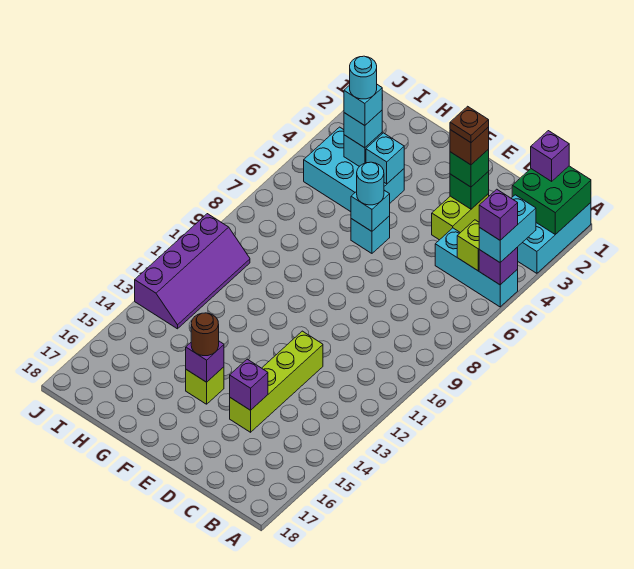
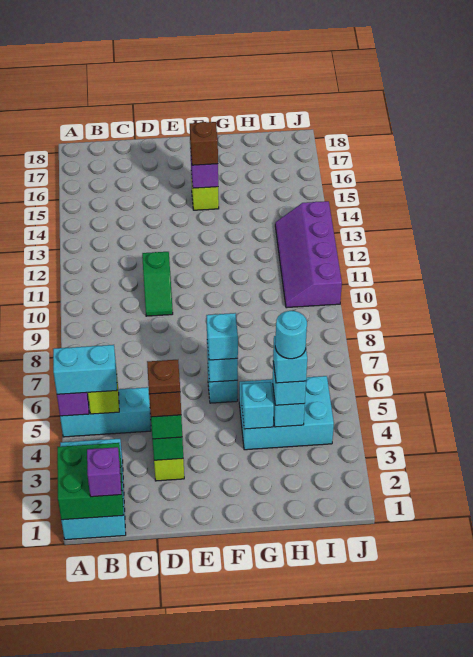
cyan 1x2 brick [479,195,536,262] -> cyan 1x2 brick turned to [53,345,117,394]
purple 1x1 brick [479,189,518,240] -> none
none -> green 1x2 slope [142,252,173,316]
lime 1x4 brick [230,331,323,432] -> none
purple 1x1 brick [230,359,268,410] -> none
cyan 1x1 round brick [357,162,384,205] -> cyan 1x1 brick [206,313,238,360]
brown 1x1 round brick [191,313,219,356] -> brown 1x1 brick [190,122,218,165]

